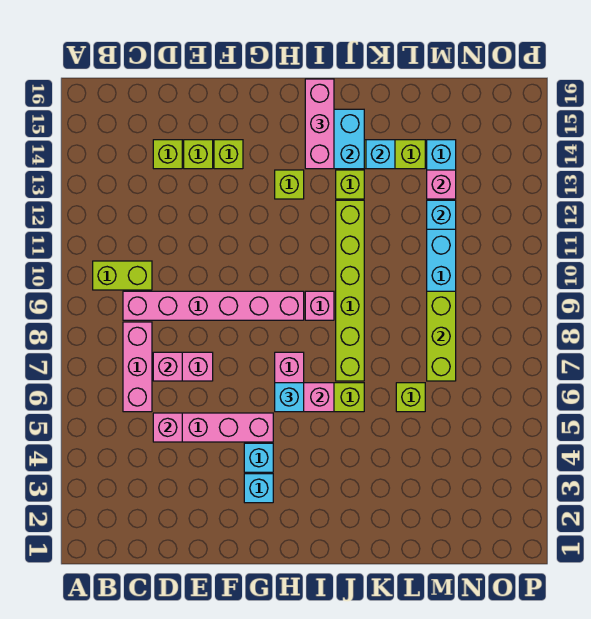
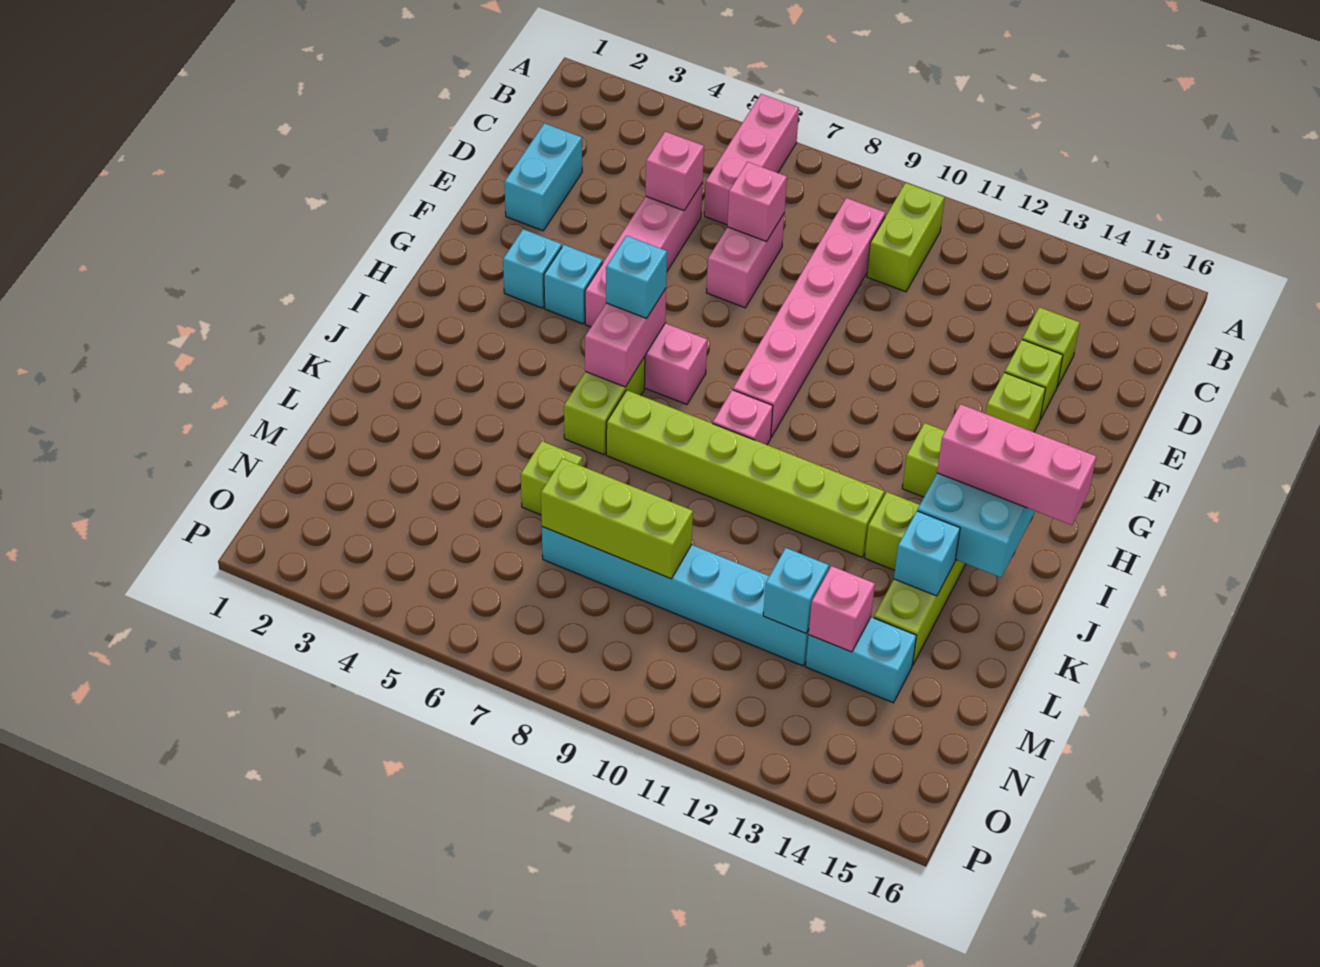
pink 1x3 brick [123,322,152,412] -> pink 1x3 brick turned to [704,94,799,225]
none -> cyan 1x2 brick [504,123,582,231]

